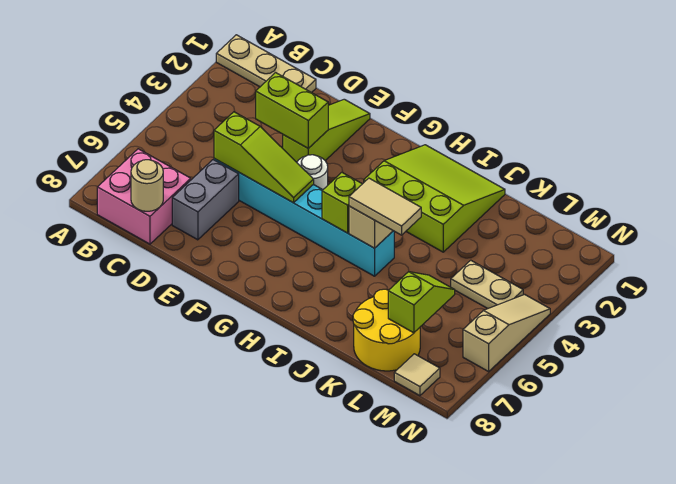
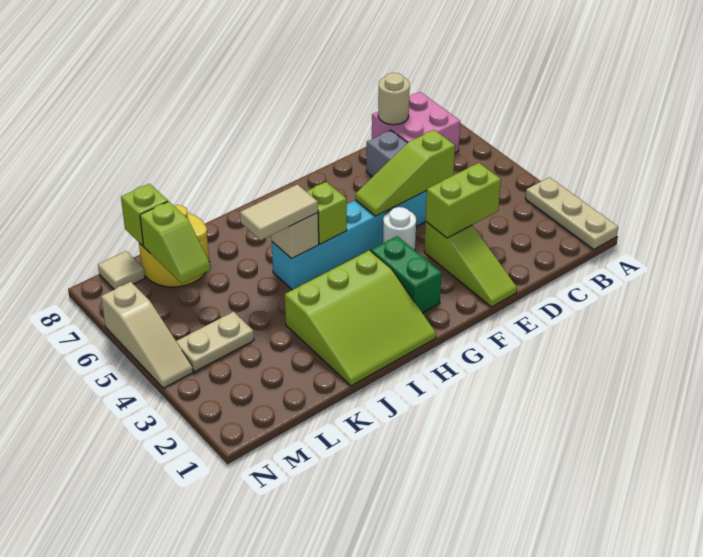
tan 1x3 plate [216,35,316,93] -> tan 1x3 plate turned to [525,177,618,249]
none -> green 1x2 brick [371,236,442,313]
none -> lime 1x1 brick [121,184,168,246]

